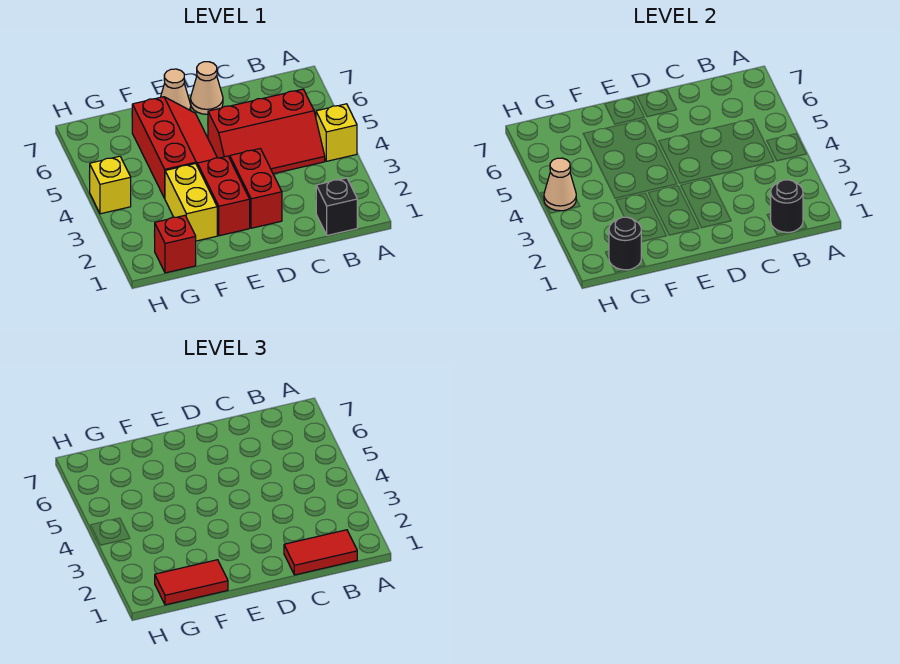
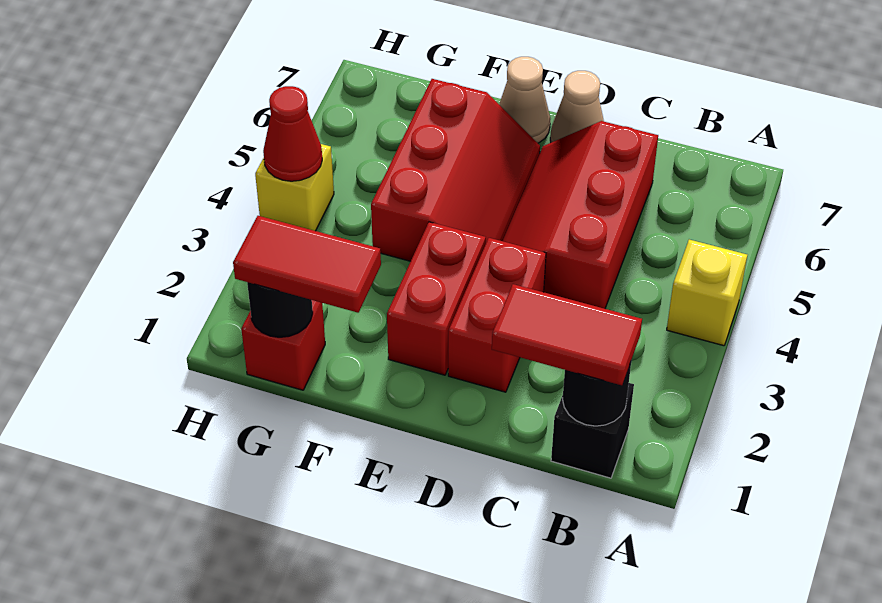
red 2x3 slope [208,89,325,174] -> red 2x3 slope turned to [503,121,658,309]
yellow 1x2 brick [165,163,217,241] -> none
tan 1x1 cone [544,158,576,211] -> red 1x1 cone [263,86,322,181]

